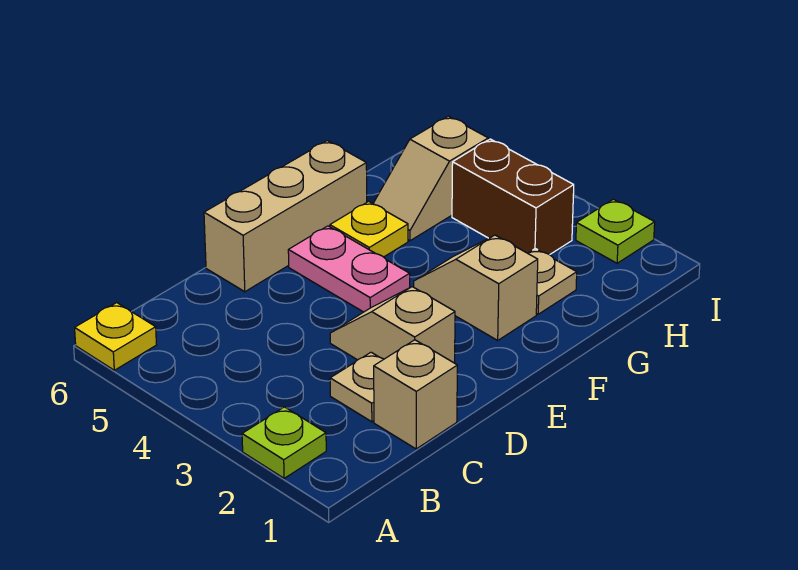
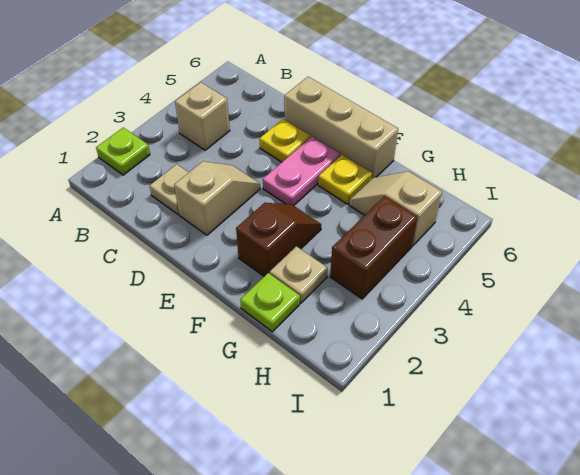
yellow 1x1 plate [75,303,156,370] -> yellow 1x1 plate moved to [260,119,311,162]
tan 1x1 brick [374,340,457,449] -> tan 1x1 brick moved to [175,82,230,150]
tan 1x2 slope [414,235,538,340] -> brown 1x2 slope [236,203,321,276]
lime 1x1 plate [576,199,655,263] -> lime 1x1 plate moved to [240,273,300,332]

